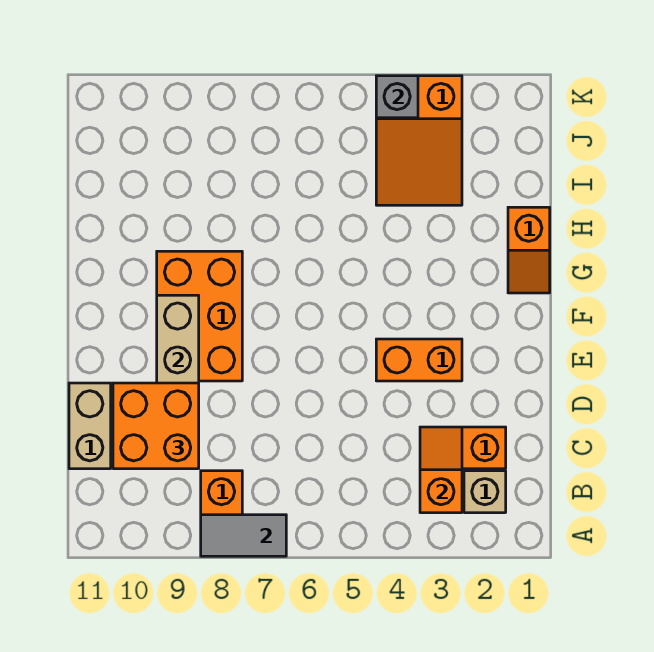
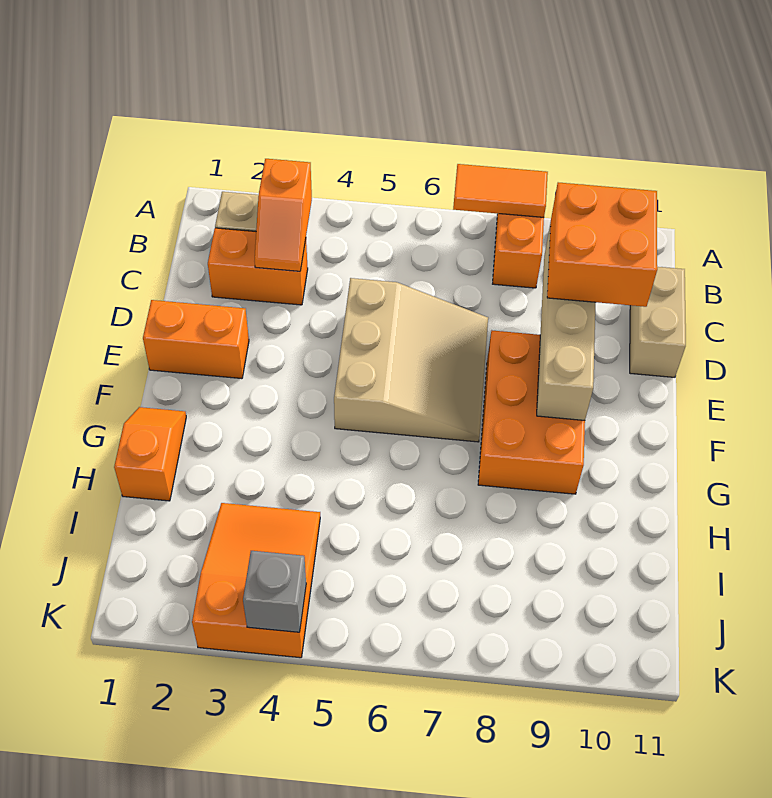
grey 1x2 tile [201,515,286,556] -> orange 1x2 tile [453,164,548,217]
none -> tan 3x3 slope [334,278,488,442]
orange 1x2 brick [376,339,462,381] -> orange 1x2 brick moved to [143,300,249,379]

